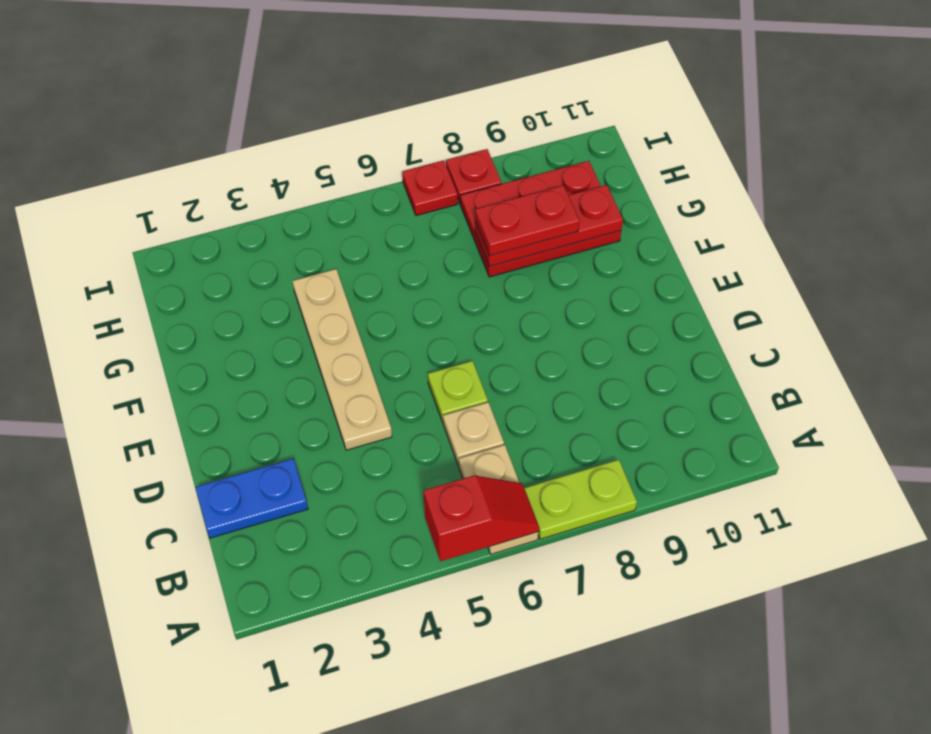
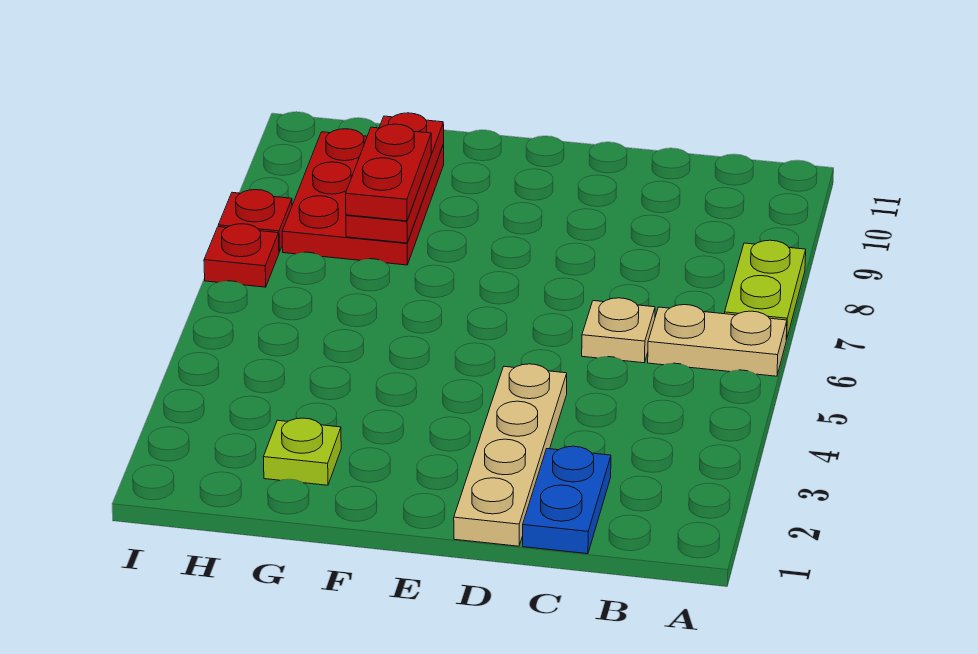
red 1x2 slope [424,475,539,561] -> none
tan 1x4 plate [292,269,392,450] -> tan 1x4 plate turned to [454,364,567,546]
lime 1x1 plate [428,361,488,422] -> lime 1x1 plate moved to [263,418,341,485]

